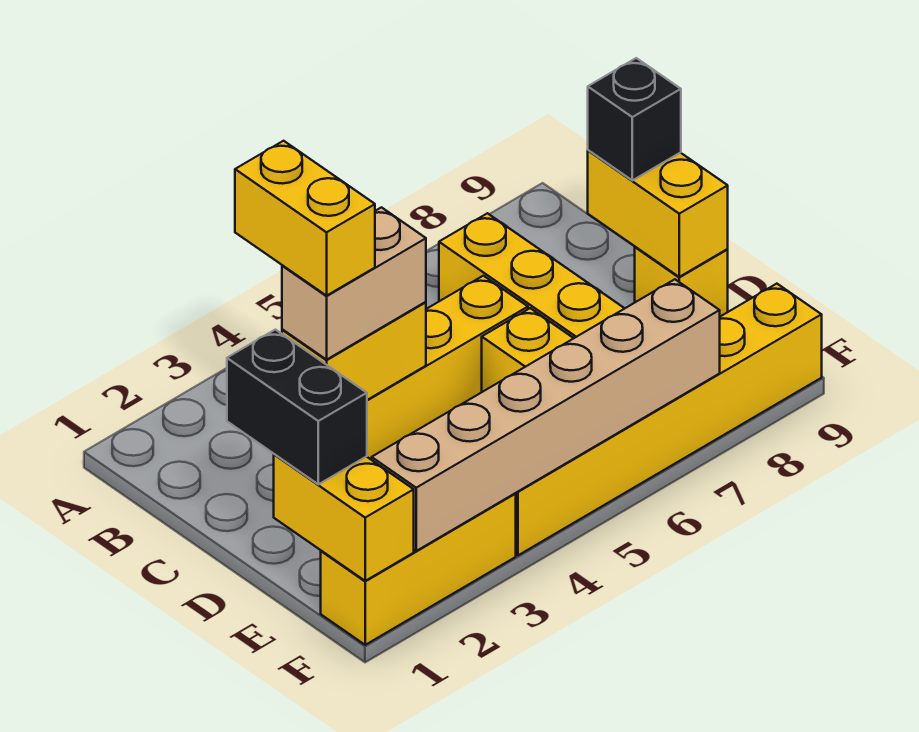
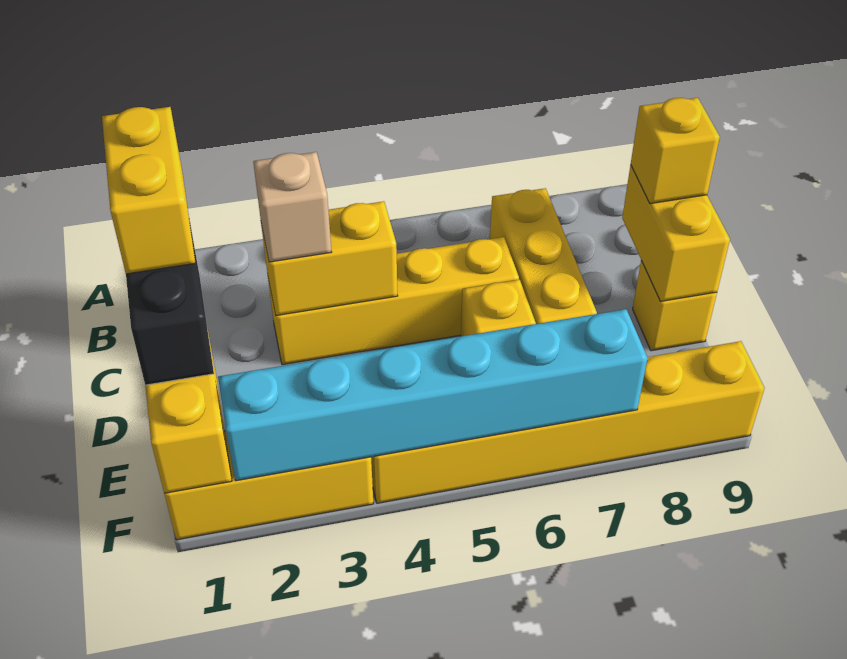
yellow 1x2 brick [235,141,375,296] -> yellow 1x2 brick moved to [102,107,195,274]
tan 1x2 brick [282,207,426,360] -> tan 1x1 brick [253,152,331,262]
black 1x1 brick [588,58,681,180] -> yellow 1x1 brick [631,98,720,204]
tan 1x6 brick [372,279,720,551] -> cyan 1x6 brick [218,309,647,481]

